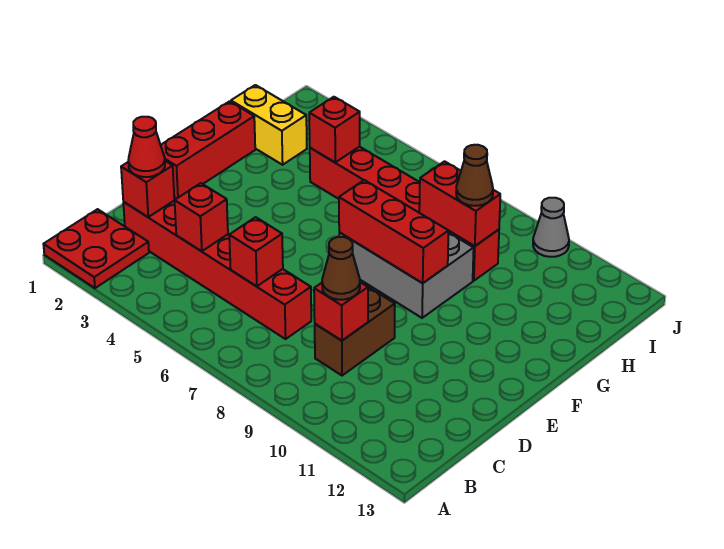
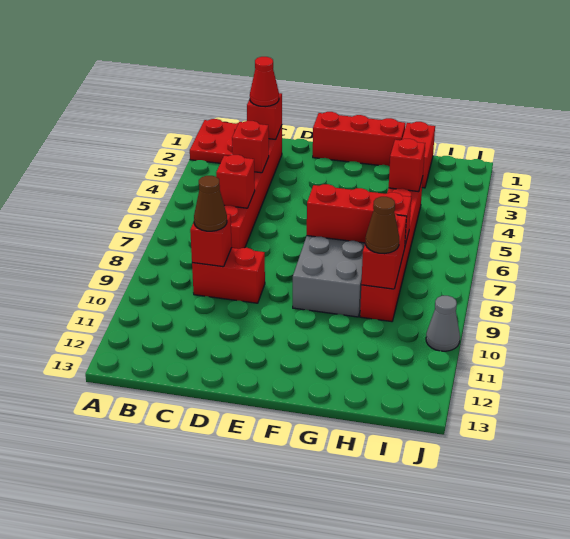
brown 1x2 brick [315,287,395,376] -> red 1x2 brick [192,248,265,303]
red 1x3 brick [339,180,449,283] -> red 1x3 brick turned to [307,184,411,245]
yellow 1x2 brick [231,85,307,165] -> red 1x2 brick [402,122,435,188]

